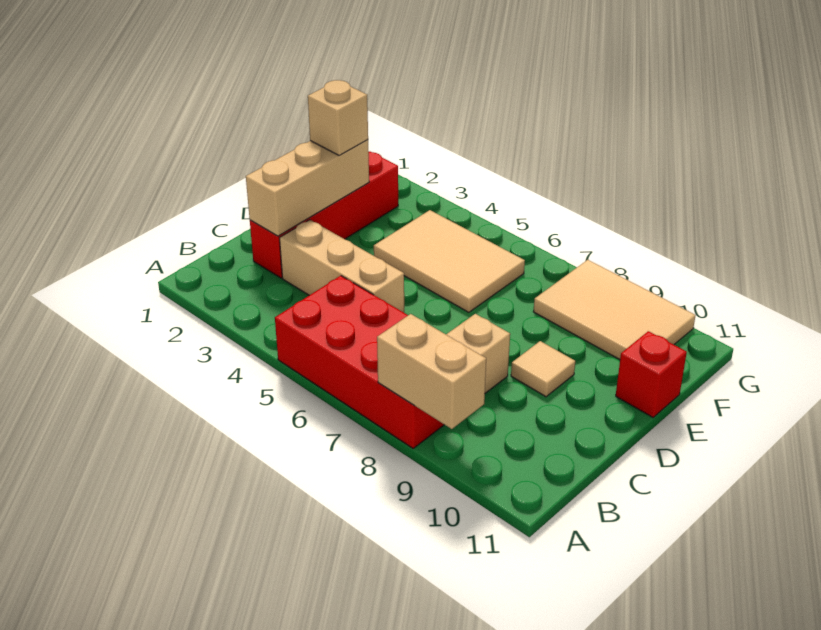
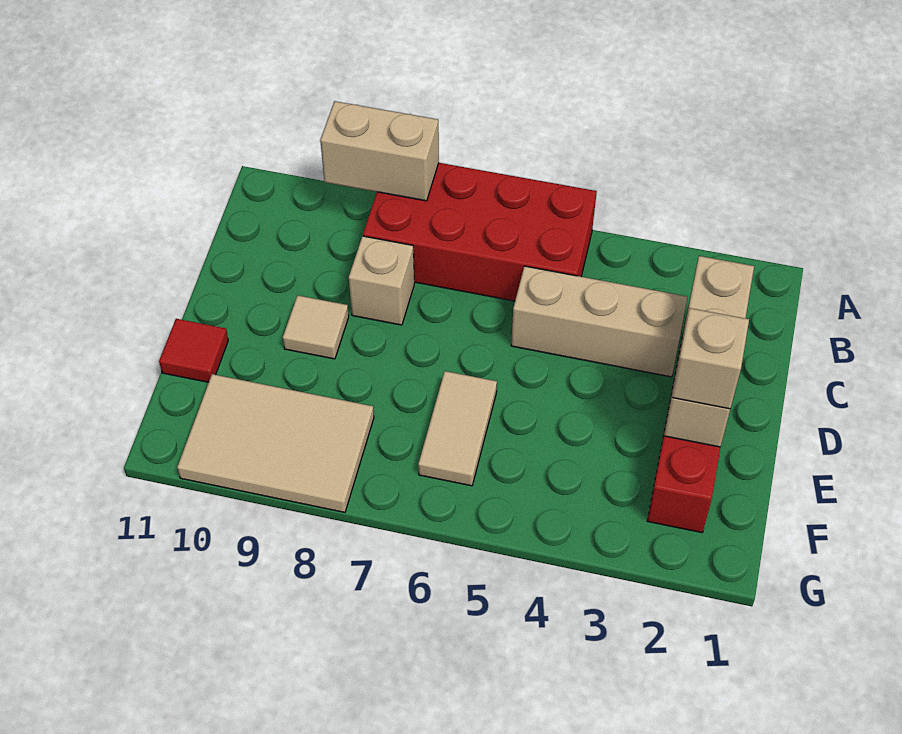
tan 2x3 tile [374,210,525,312] -> tan 1x2 tile [418,371,497,486]
red 1x1 brick [616,331,687,417] -> red 1x1 tile [159,319,228,382]

